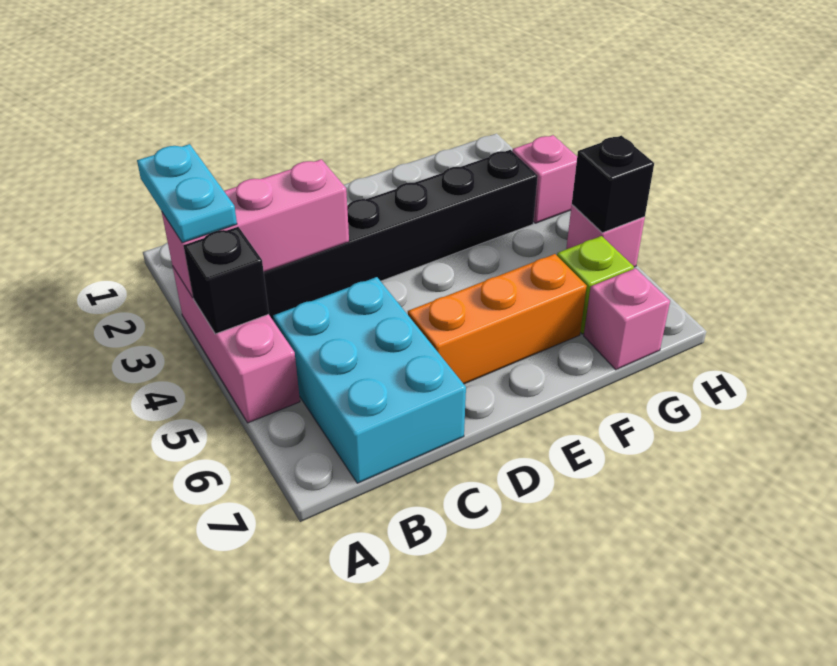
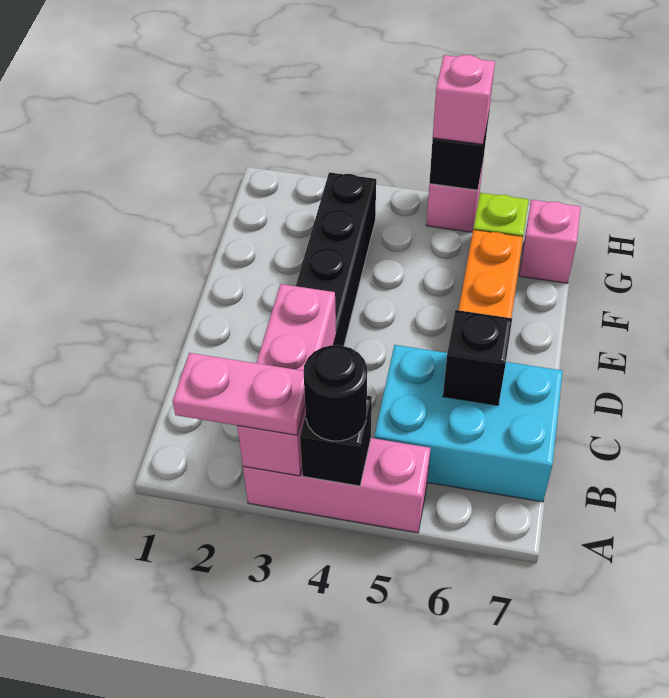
cyan 1x2 plate [137,144,237,243] -> pink 1x2 plate [172,353,305,435]
none -> black 1x1 round brick [304,345,367,441]
none -> black 1x1 brick [443,310,512,405]
pink 1x1 brick [512,135,577,223] -> pink 1x1 brick moved to [433,55,495,144]

